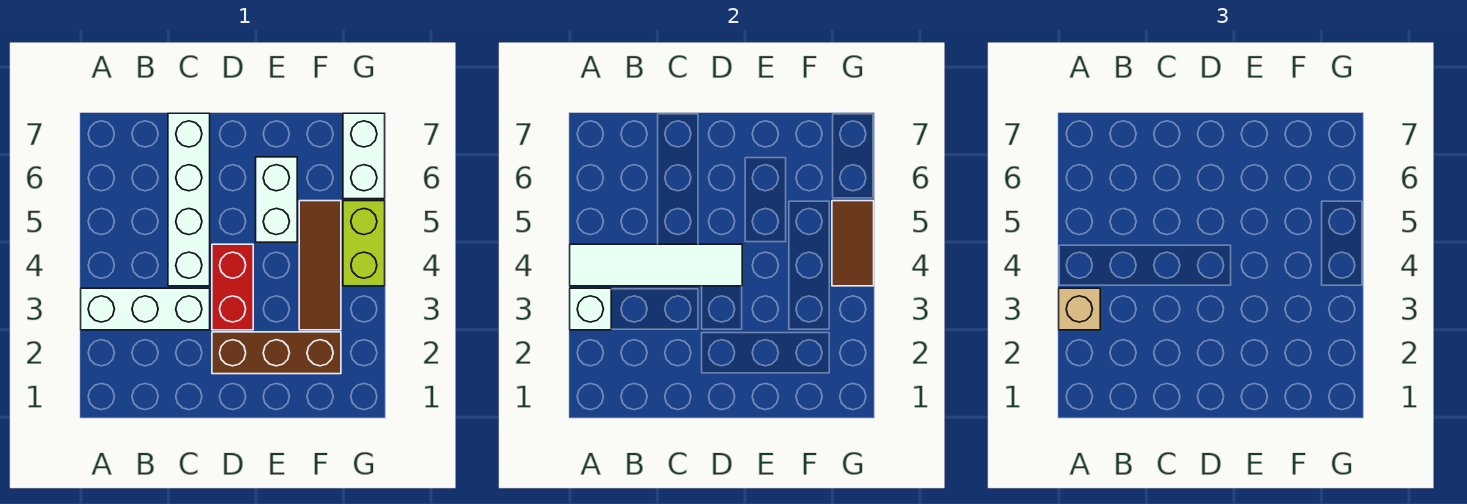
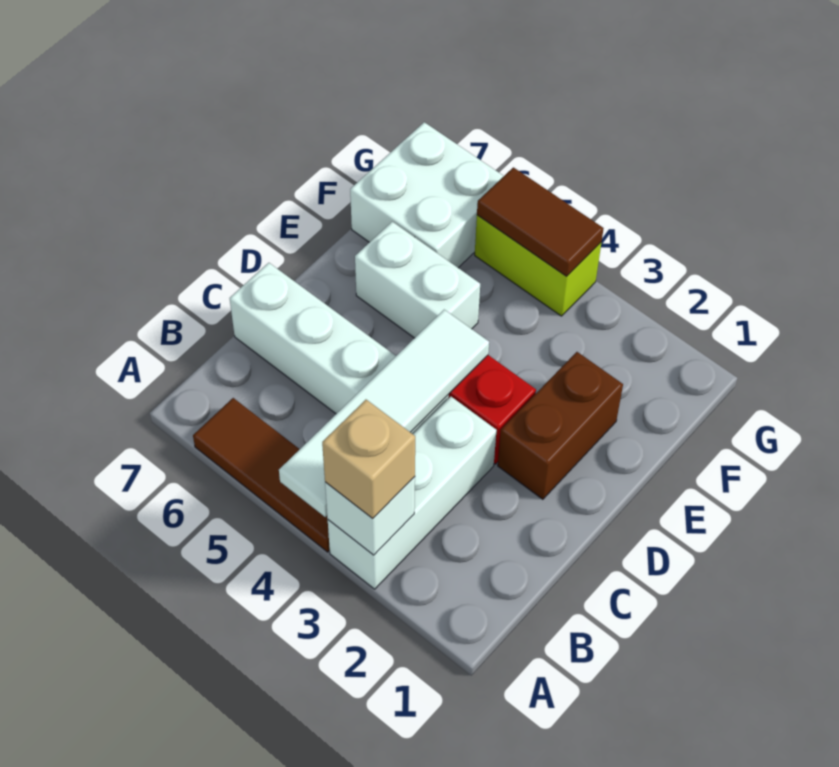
brown 1x3 brick [212,332,341,374] -> brown 1x2 brick [498,352,623,499]
brown 1x3 tile [299,201,341,330] -> brown 1x3 tile moved to [193,398,330,552]
white 1x2 brick [343,113,385,199] -> white 2x2 brick [350,122,504,268]

